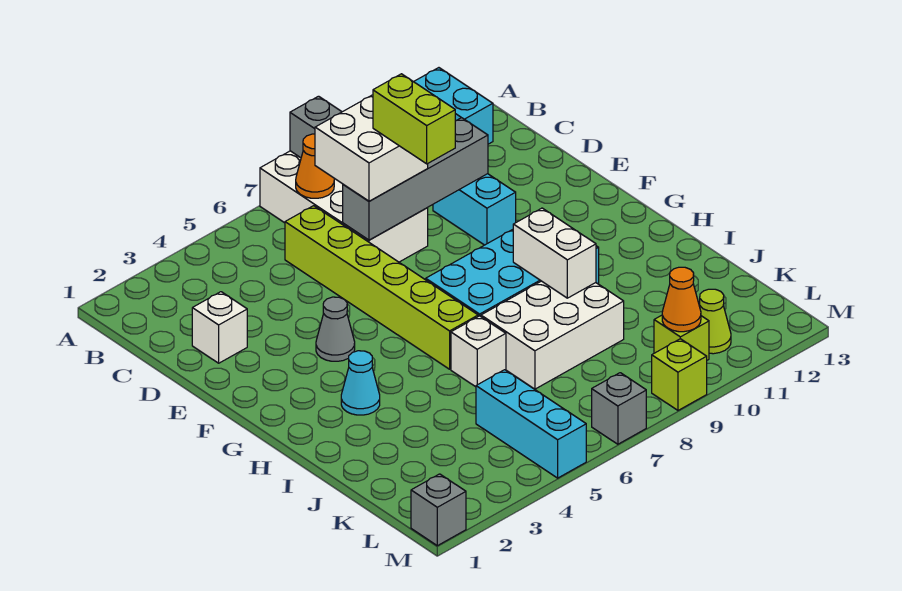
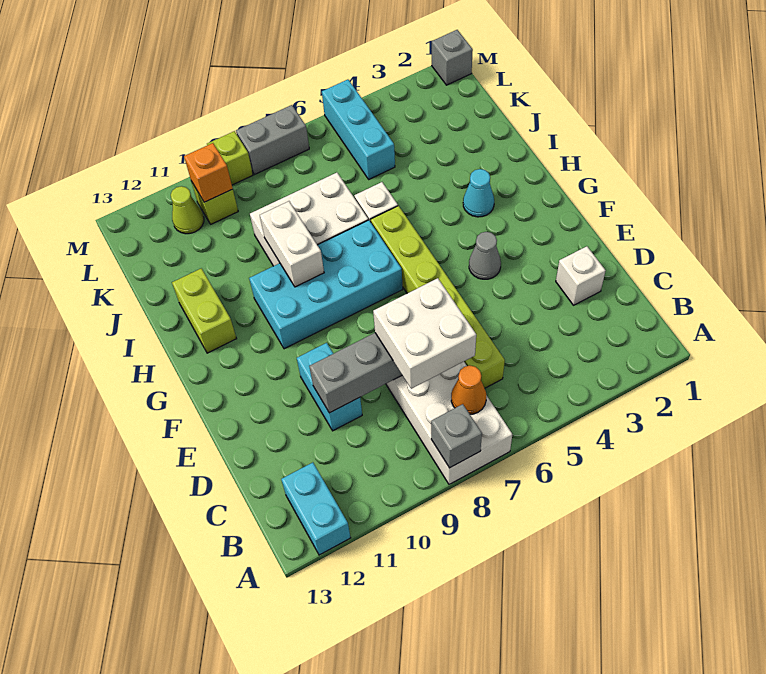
lime 1x2 brick [373,74,455,164] -> lime 1x2 brick moved to [172,268,237,353]
orange 1x1 cone [662,267,701,332] -> orange 1x1 brick [184,143,233,202]
grey 1x1 brick [592,373,646,444] -> grey 1x2 brick [236,105,309,175]

